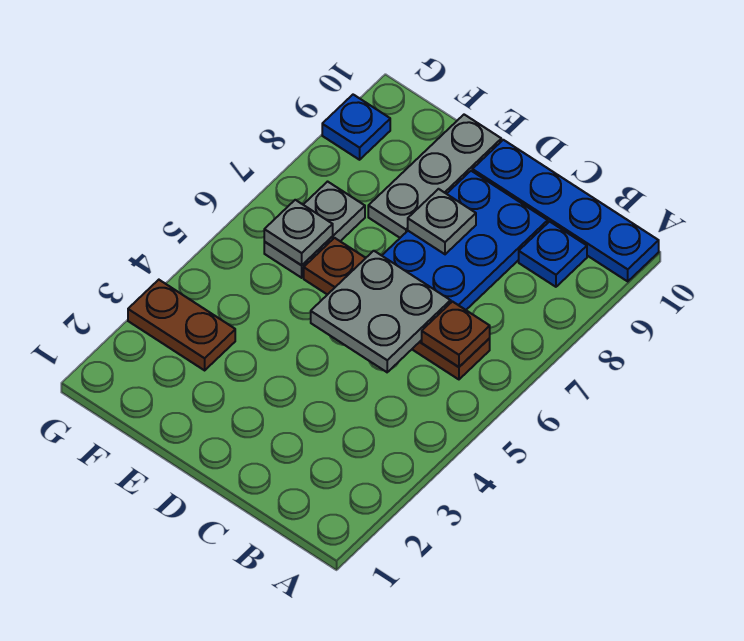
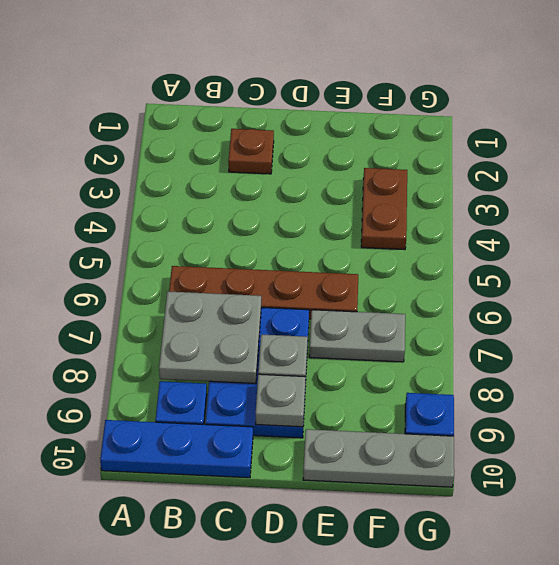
blue 1x4 plate [472,140,659,281] -> blue 1x3 plate [100,420,253,478]
brown 1x1 plate [422,302,490,367] -> brown 1x1 plate moved to [228,129,274,174]
grey 2x2 plate [311,251,451,372] -> grey 2x2 plate moved to [159,291,261,383]
grey 1x3 plate [368,115,501,238] -> grey 1x3 plate turned to [303,429,454,487]
brown 1x2 plate [128,280,235,370] -> brown 1x2 plate turned to [361,168,407,250]
grey 1x2 plate [264,182,365,278] -> grey 1x2 plate turned to [309,310,405,362]
grey 1x1 plate [264,200,333,265] -> grey 1x1 plate moved to [256,374,306,427]

